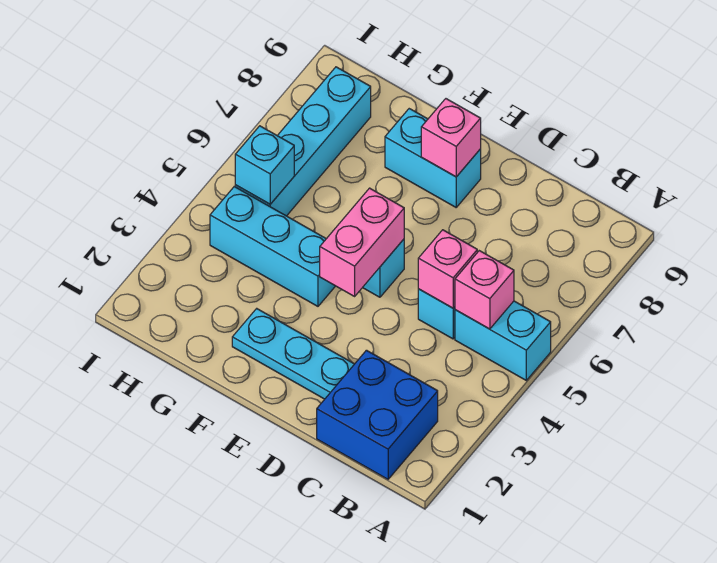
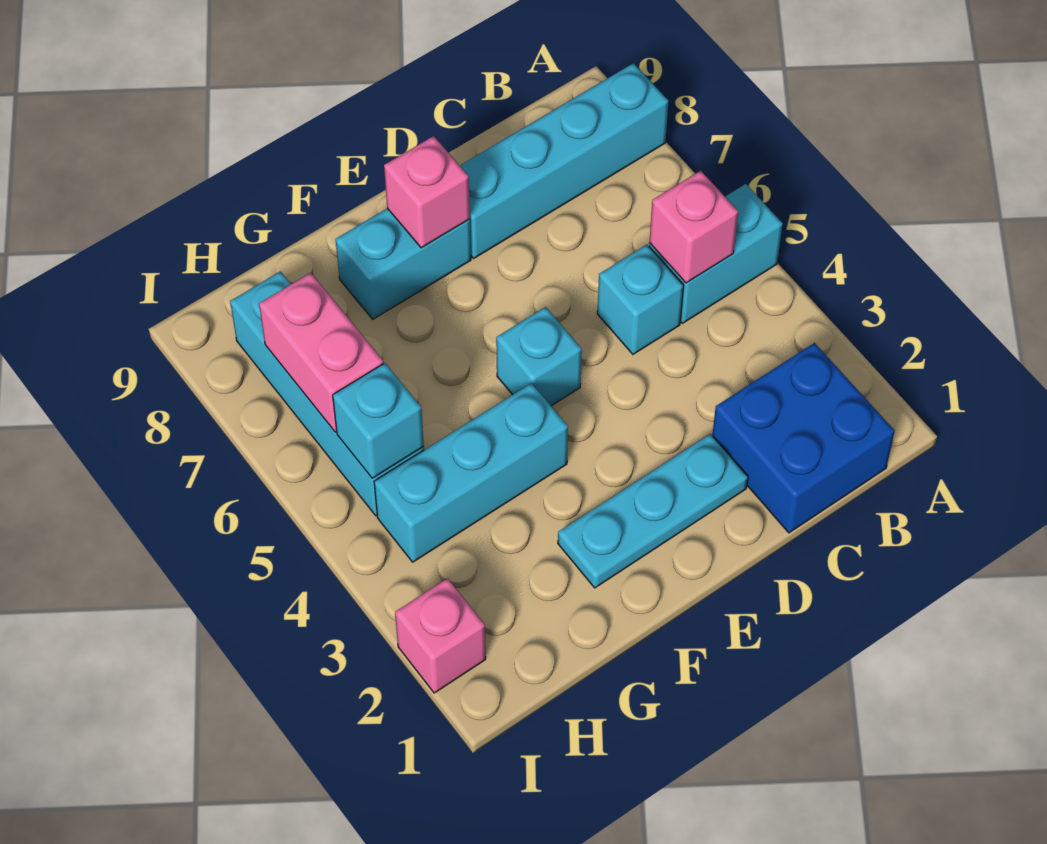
none -> cyan 1x4 brick [460,63,668,258]
pink 1x1 brick [418,230,477,308] -> pink 1x1 brick moved to [395,578,486,693]
pink 1x2 brick [320,188,404,296] -> pink 1x2 brick moved to [259,273,383,432]

